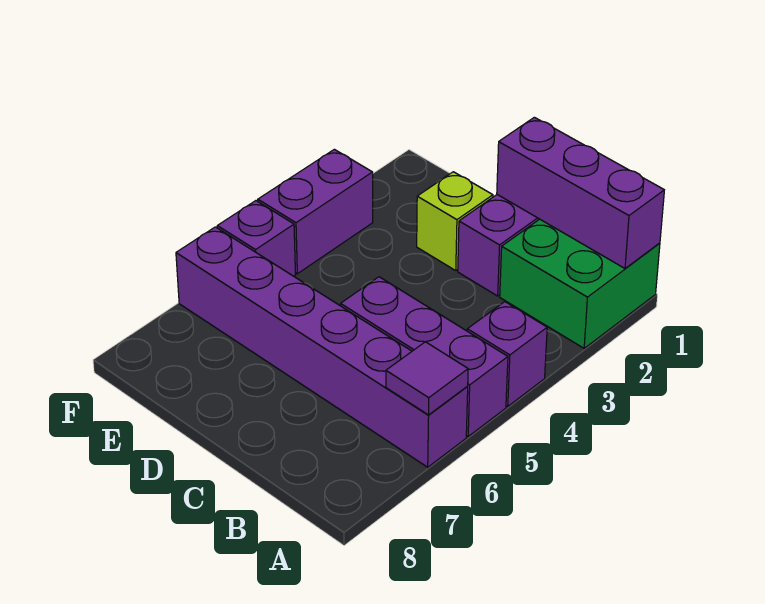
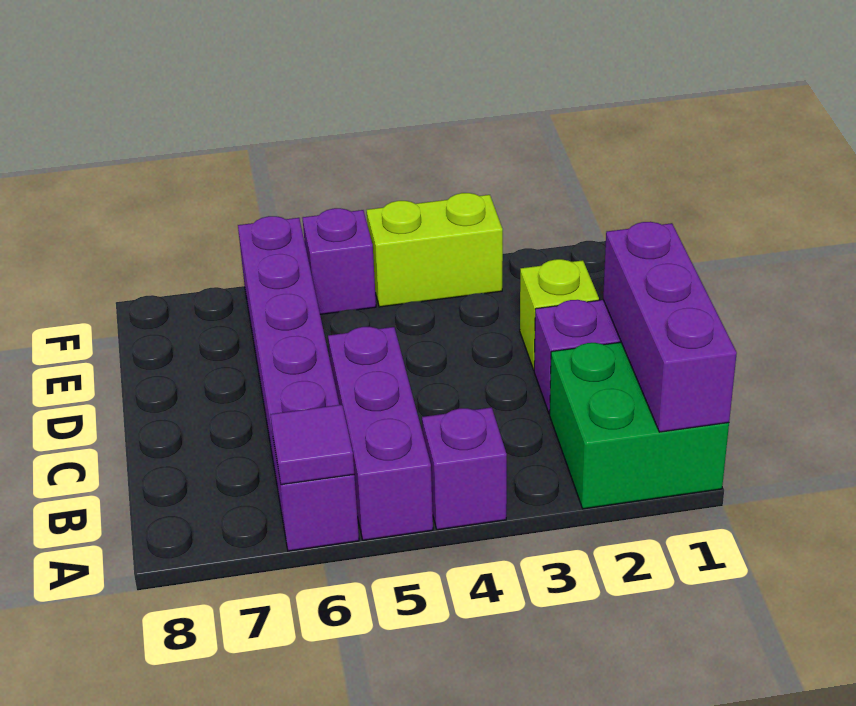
purple 1x2 brick [258,149,373,274] -> lime 1x2 brick [367,193,503,307]

